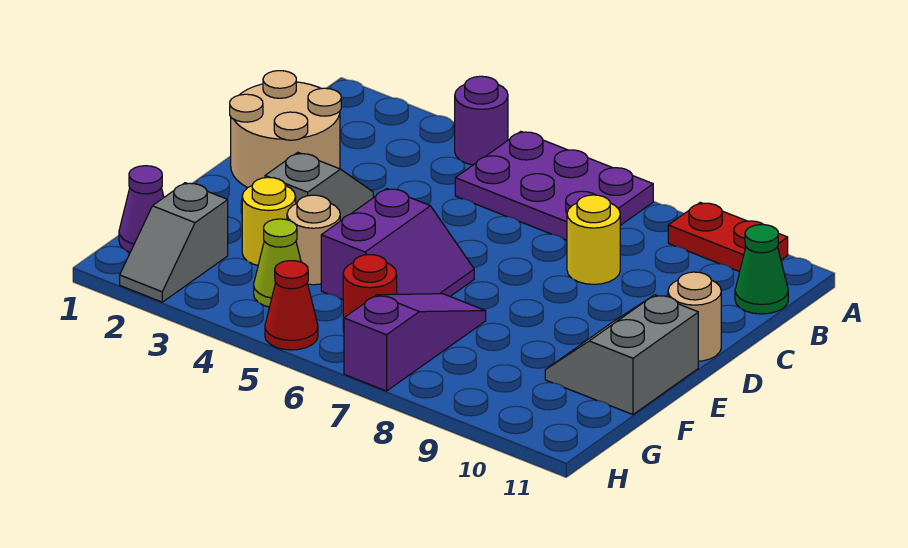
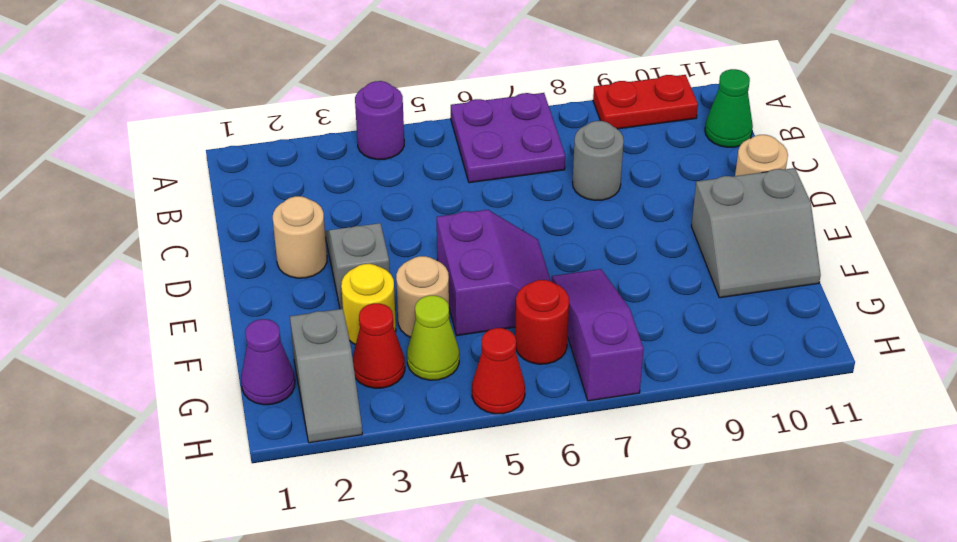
purple 2x3 plate [455,132,653,240] -> purple 2x2 plate [451,93,565,183]
tan 2x2 round brick [230,71,341,187] -> tan 1x1 round brick [273,196,327,278]
yellow 1x1 round brick [567,195,620,284] -> grey 1x1 round brick [573,121,624,200]
grey 2x2 slope [545,295,698,415] -> grey 2x2 slope turned to [691,168,821,298]
none -> red 1x1 cone [353,303,405,388]

